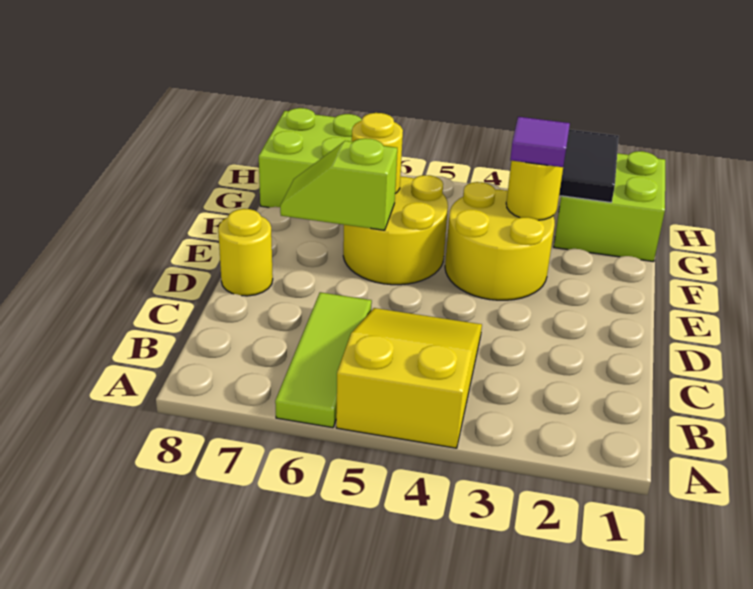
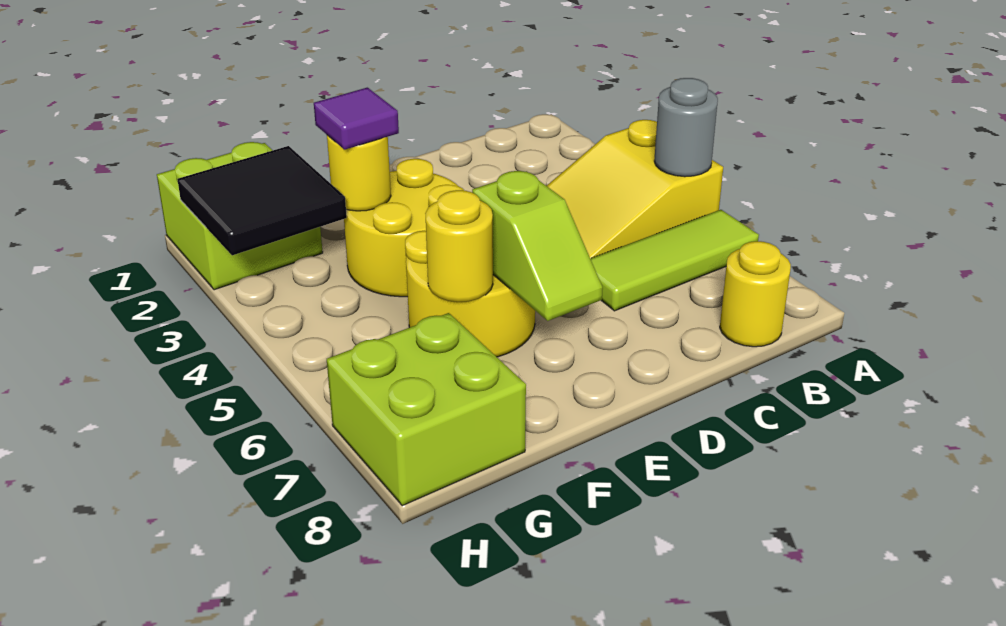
none -> grey 1x1 round brick [654,78,718,177]
yellow 1x1 round brick [218,209,273,296] -> yellow 1x1 round brick moved to [720,241,791,347]

